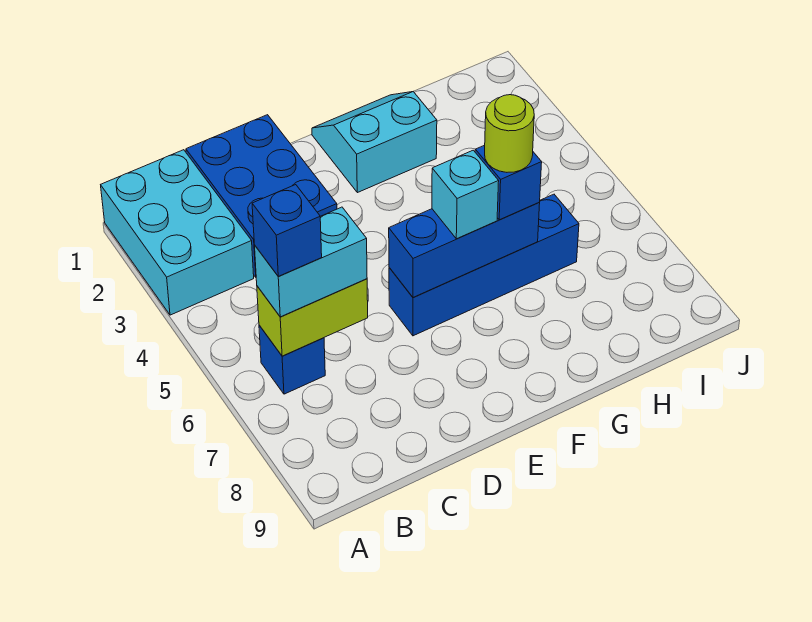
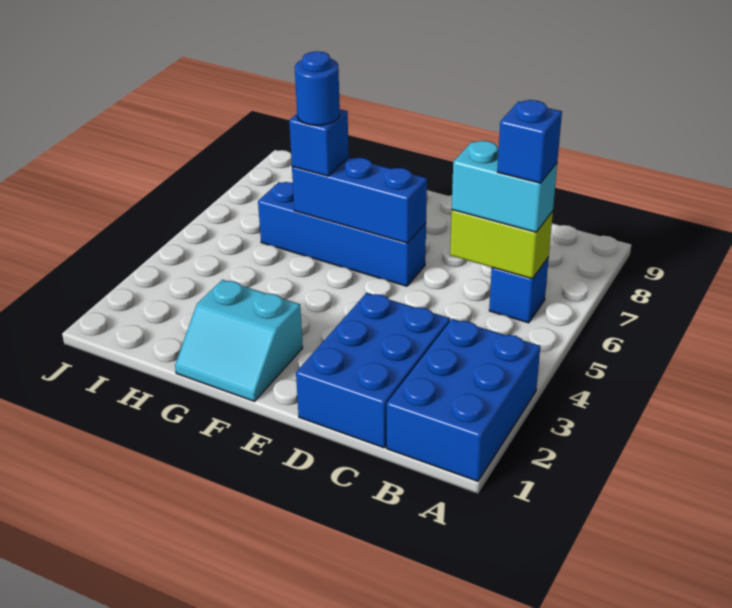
cyan 2x3 brick [101,150,254,315] -> blue 2x3 brick [387,319,540,481]
cyan 1x1 brick [432,150,499,239] -> none
lime 1x1 round brick [485,95,534,172] -> blue 1x1 round brick [295,51,340,125]

